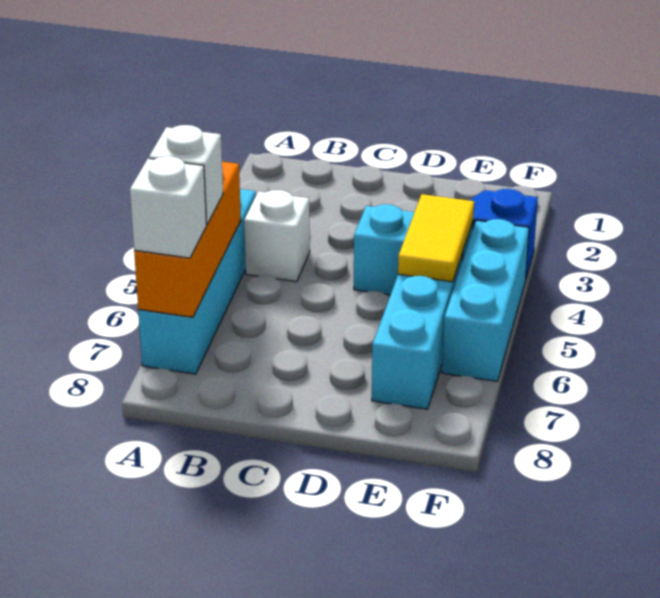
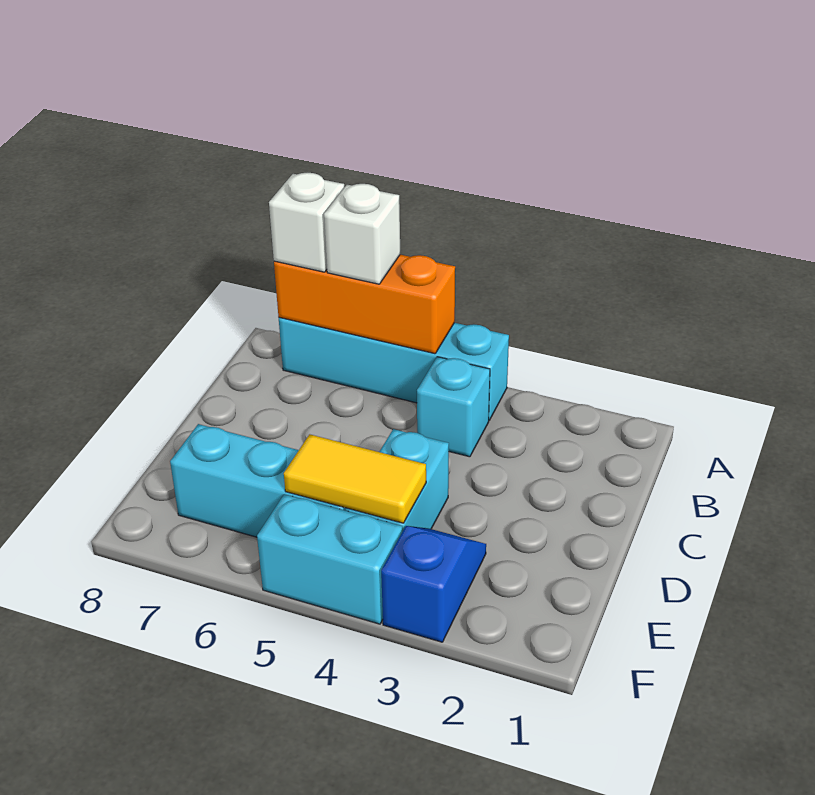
white 1x1 brick [244,190,310,282] -> cyan 1x1 brick [417,357,490,457]
cyan 1x3 brick [442,219,529,381] -> cyan 1x2 brick [257,494,402,624]

